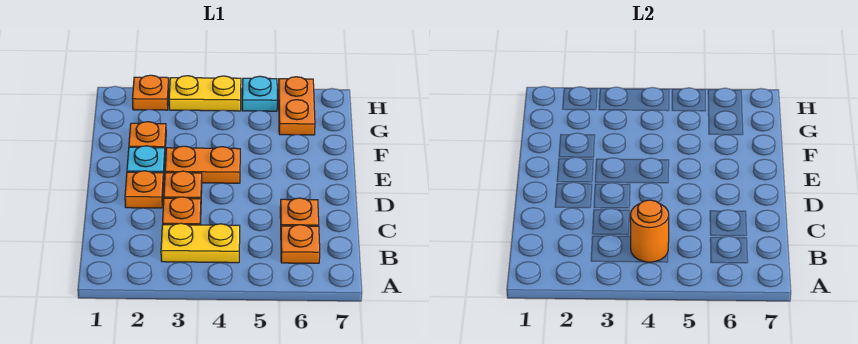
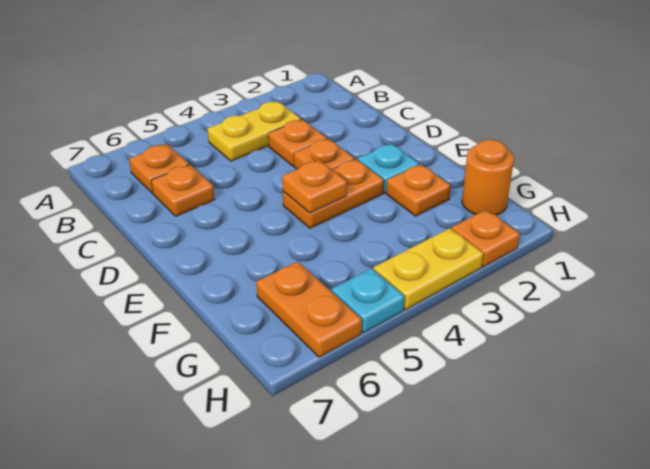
orange 1x1 round brick [630,200,669,262] -> orange 1x1 round brick moved to [462,140,514,215]
orange 1x1 plate [125,171,164,208] -> orange 1x1 plate moved to [282,160,347,213]

